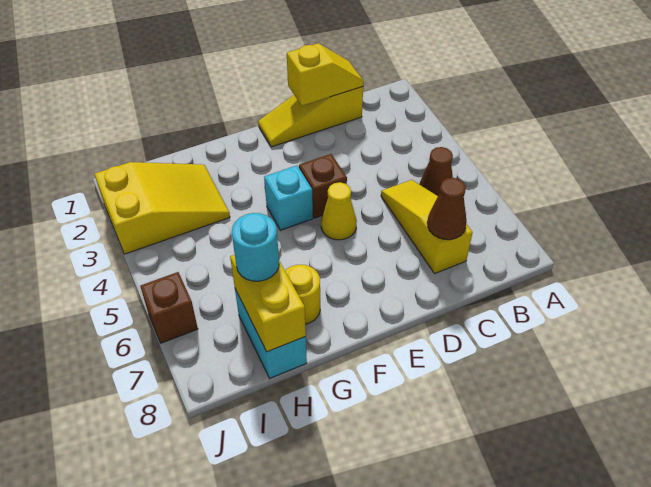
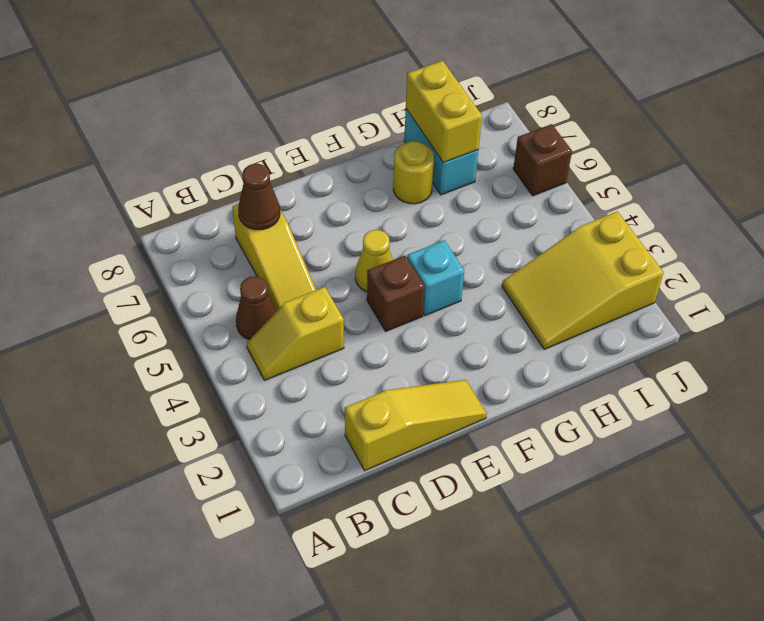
yellow 1x2 slope [287,43,364,106] -> yellow 1x2 slope moved to [247,287,344,381]
cyan 1x1 round brick [232,213,279,281] -> none

